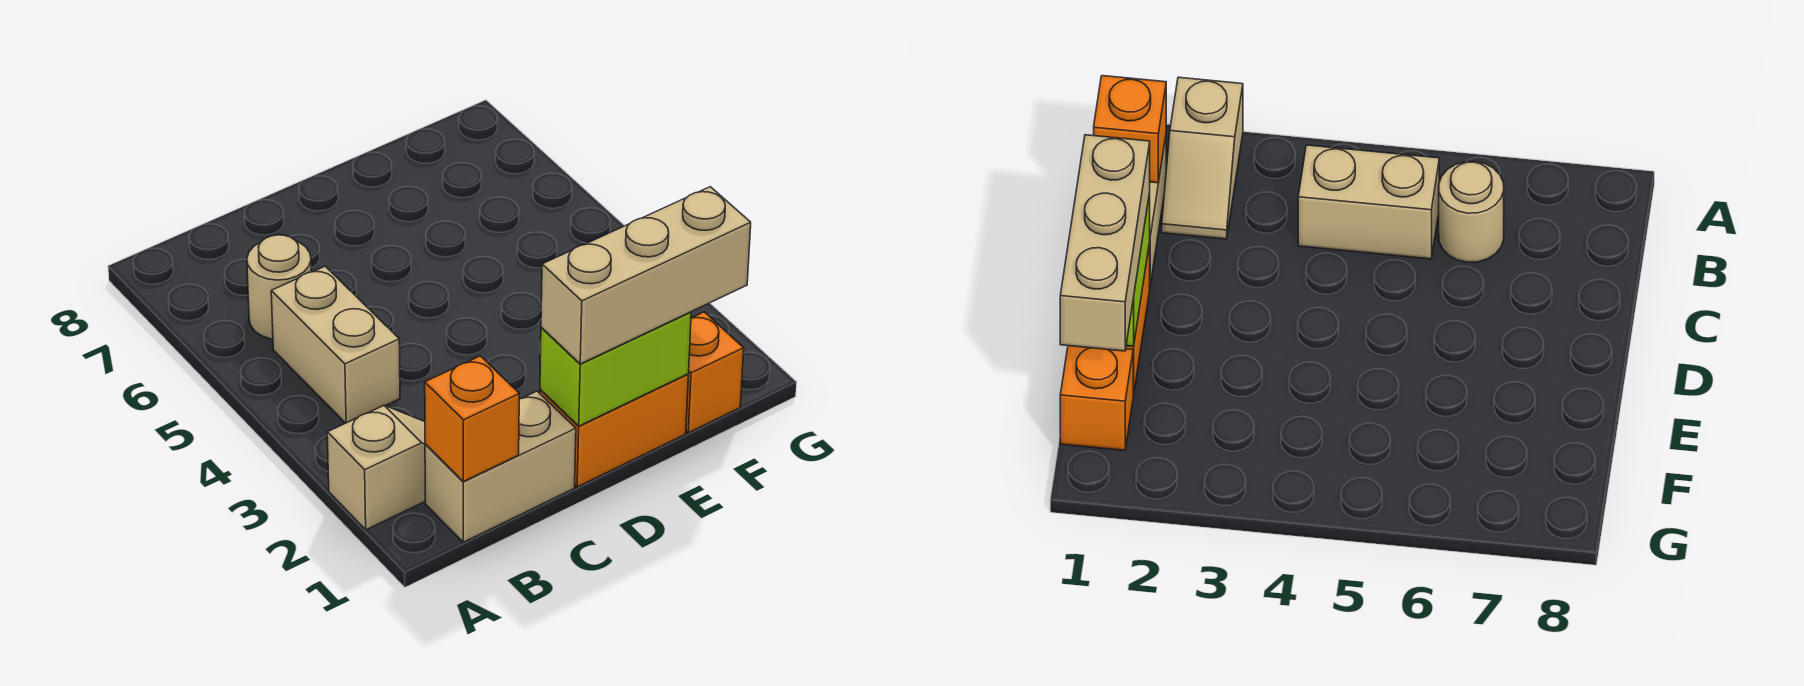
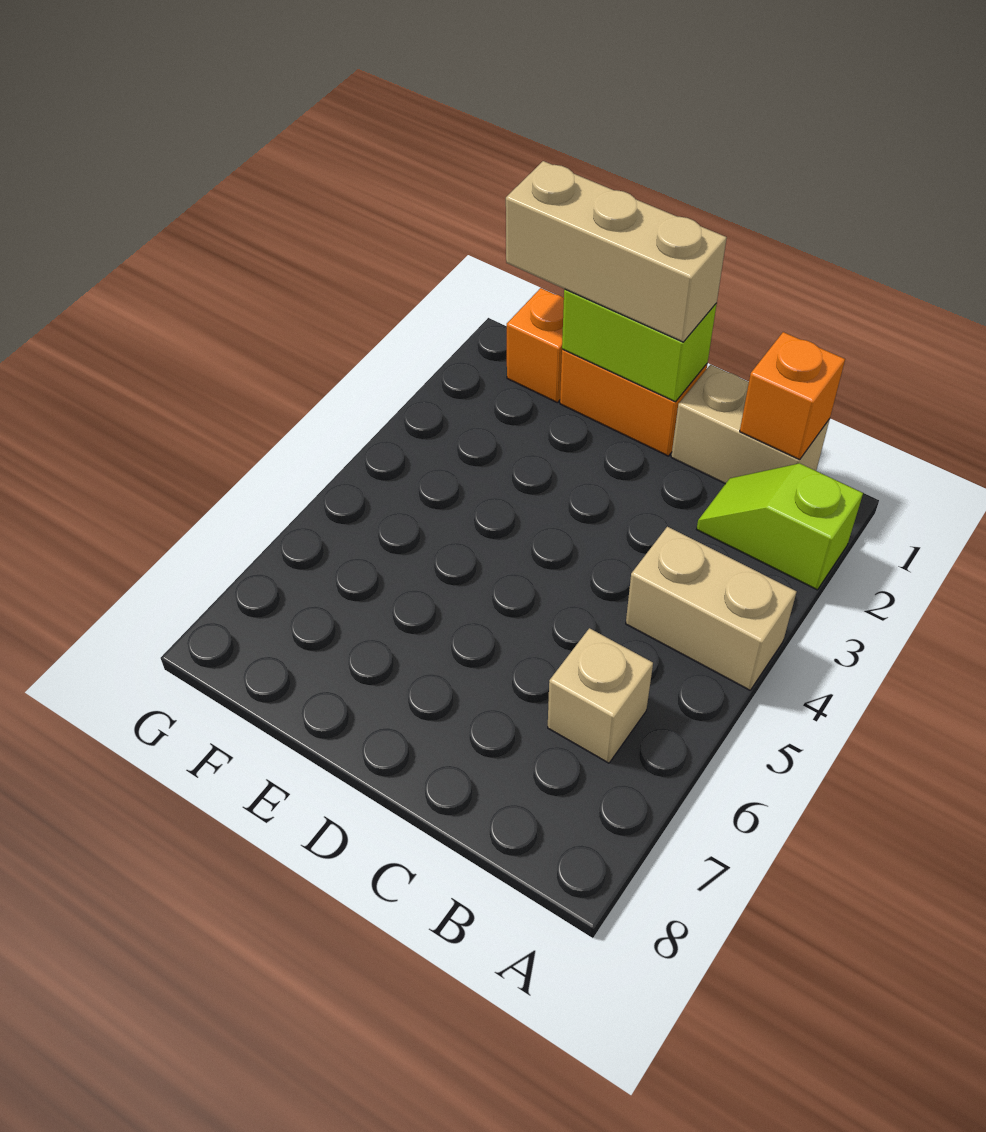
tan 1x2 slope [327,406,425,530] -> lime 1x2 slope [697,463,863,590]
tan 1x2 brick [271,266,400,423] -> tan 1x2 brick turned to [626,527,797,690]
tan 1x1 round brick [247,235,311,339] -> tan 1x1 brick [548,628,653,763]

